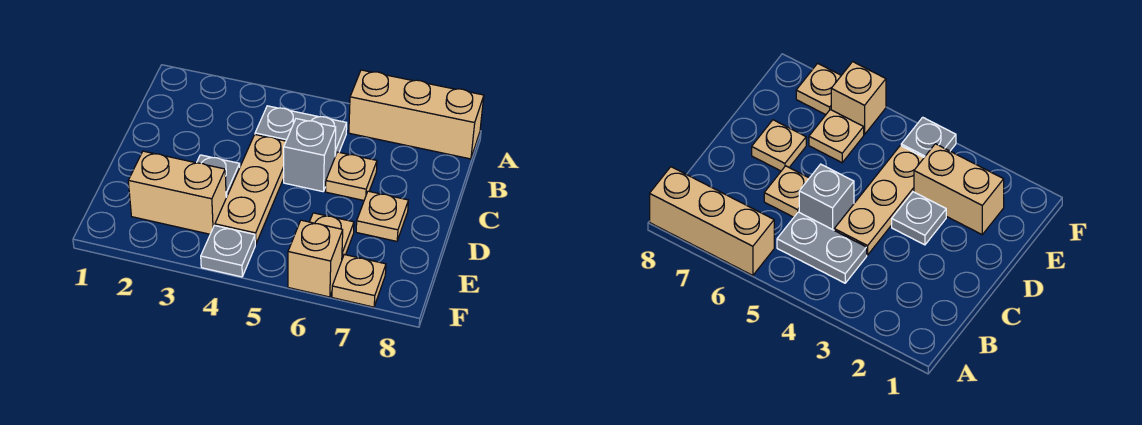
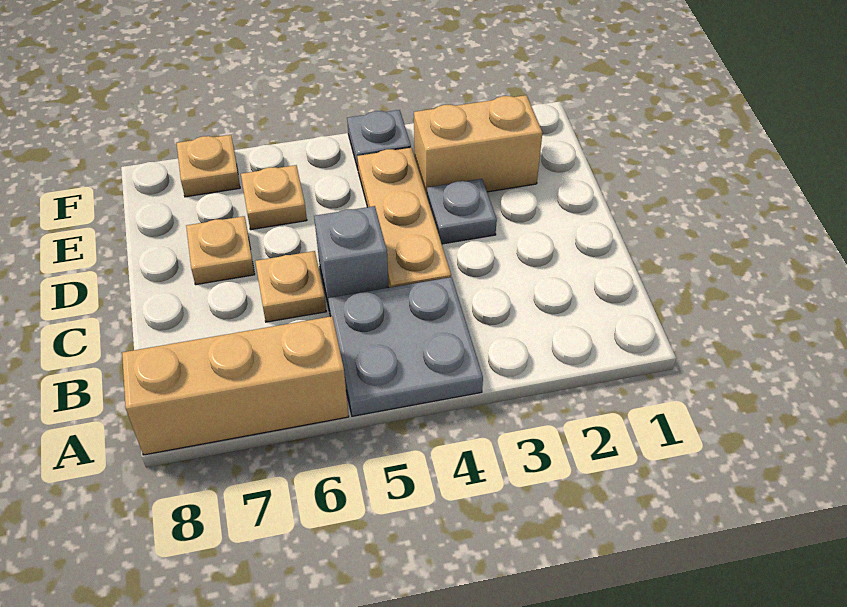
grey 1x2 plate [255,106,347,156] -> grey 2x2 plate [328,277,483,416]
tan 1x1 brick [288,220,343,297] -> none

